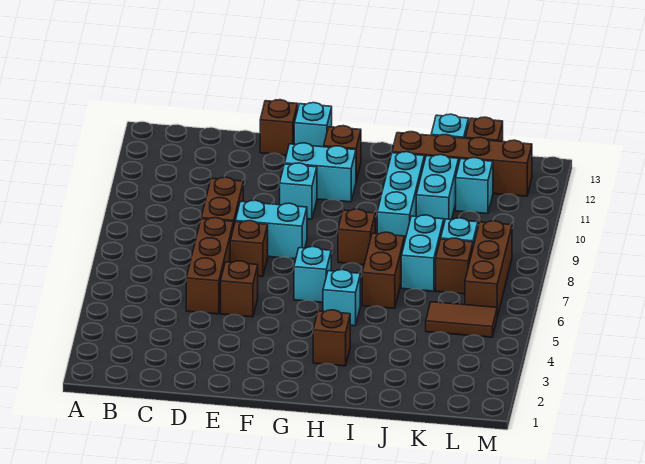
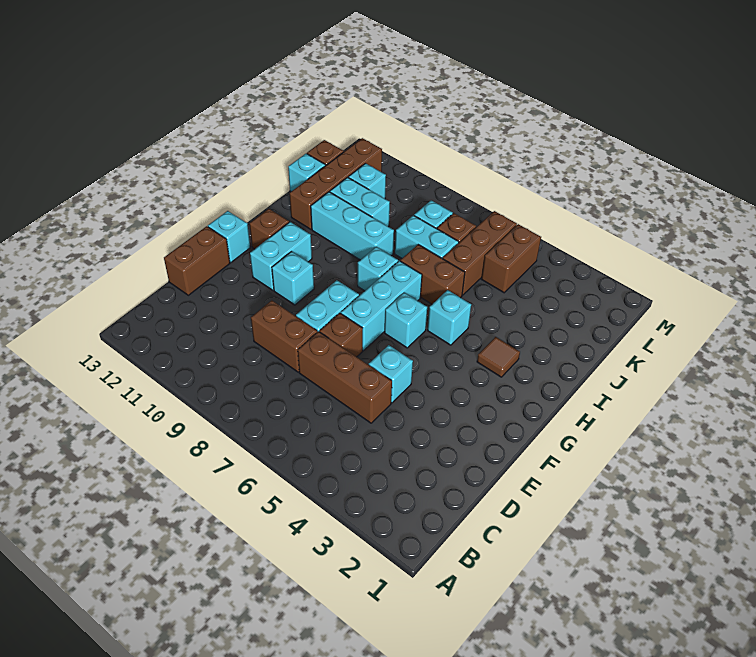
brown 1x1 brick [221,261,258,317] -> cyan 1x1 brick [369,345,413,403]
brown 1x1 brick [260,100,298,155] -> brown 1x2 brick [164,226,230,295]
none -> cyan 1x3 brick [341,261,422,351]
brown 1x1 brick [313,310,350,366] -> brown 1x1 tile [477,337,520,377]
brown 1x1 brick [338,209,375,265] -> cyan 1x1 brick [358,247,398,291]
brown 1x2 tile [426,302,497,337] -> brown 1x2 brick [482,224,541,293]
brown 1x3 brick [465,221,512,317] -> brown 1x3 brick turned to [443,211,517,295]

